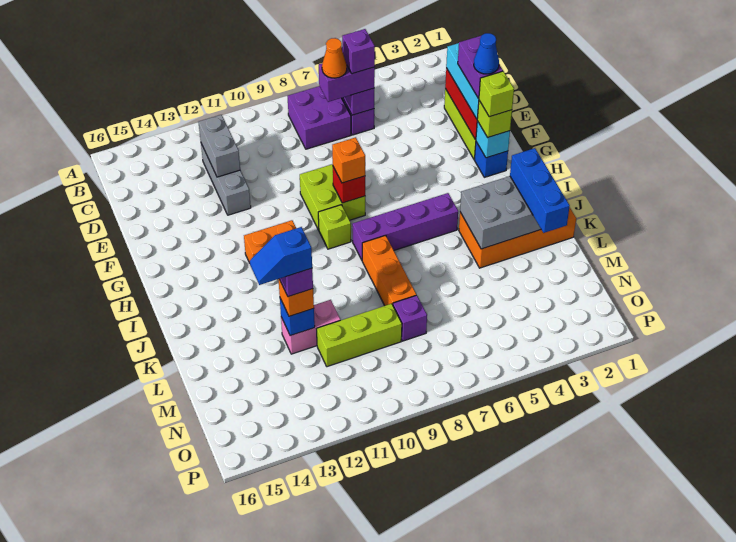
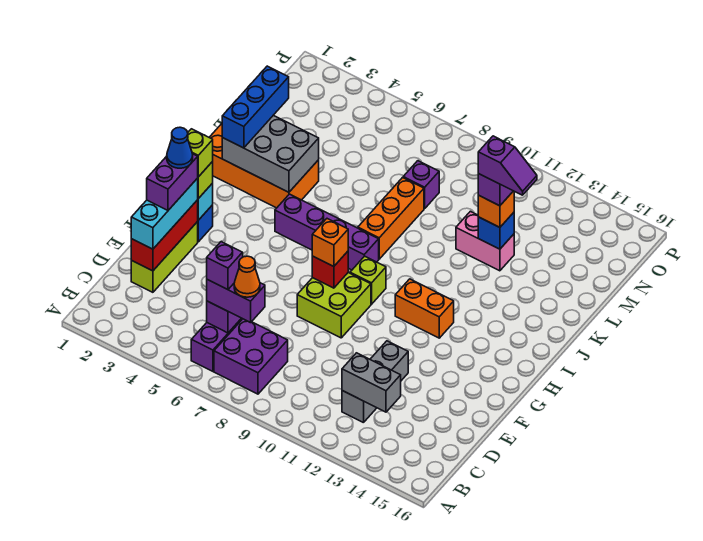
grey 1x2 brick [198,115,240,177] -> grey 1x2 brick turned to [342,353,401,412]
blue 1x2 slope [250,227,312,285] -> purple 1x2 slope [478,136,537,195]
lime 1x3 brick [317,304,402,367] -> none

